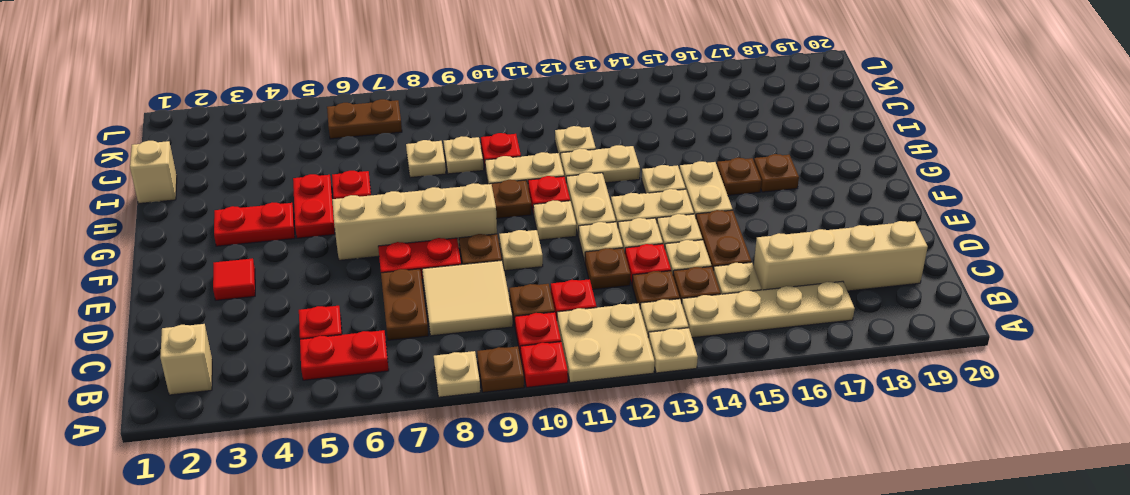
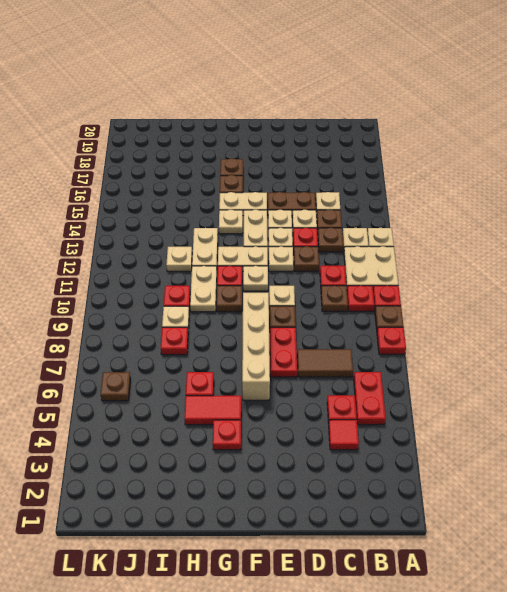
tan 1x1 plate [434,351,480,397] -> red 1x1 plate [377,327,406,354]
tan 1x1 brick [160,324,212,395] -> none
tan 1x4 plate [682,281,855,338] -> none
brown 1x2 plate [381,269,428,340] -> brown 1x2 tile [297,349,353,377]
tan 2x2 tile [422,260,513,336] -> none
tan 1x4 brick [754,221,928,291] -> none
red 1x1 tile [213,258,255,300] -> red 1x1 tile moved to [329,420,359,450]
red 1x2 plate [214,203,295,246] -> red 1x1 plate [213,420,241,450]
red 1x2 plate [293,174,335,238] -> red 1x2 tile [185,396,241,425]
tan 1x1 brick [130,141,177,204] -> none
tan 1x1 plate [406,140,446,178] -> red 1x1 plate [161,327,188,355]
brown 1x2 plate [327,99,402,139] -> brown 1x1 plate [100,372,131,401]

